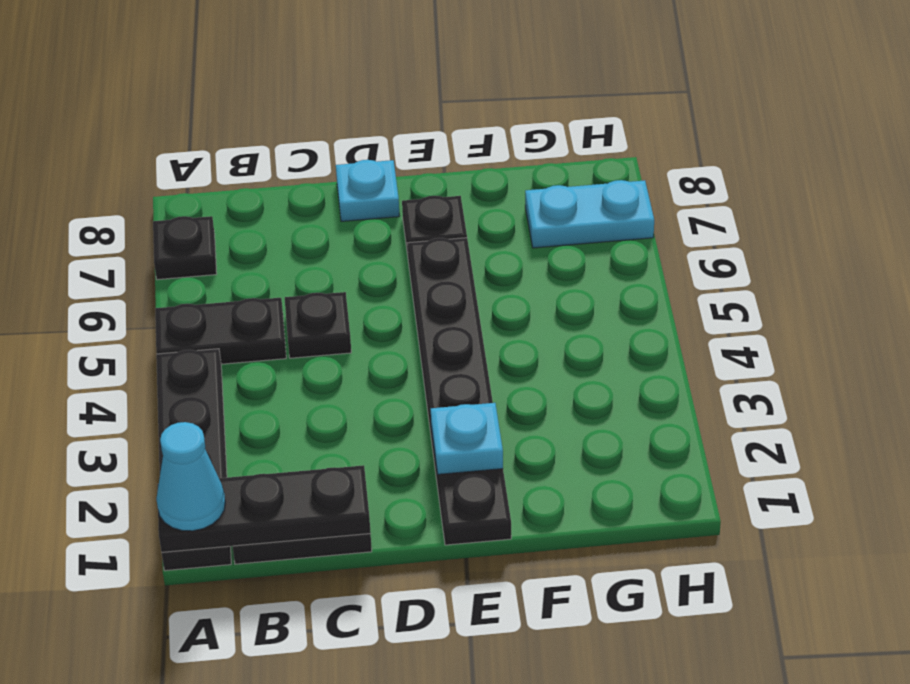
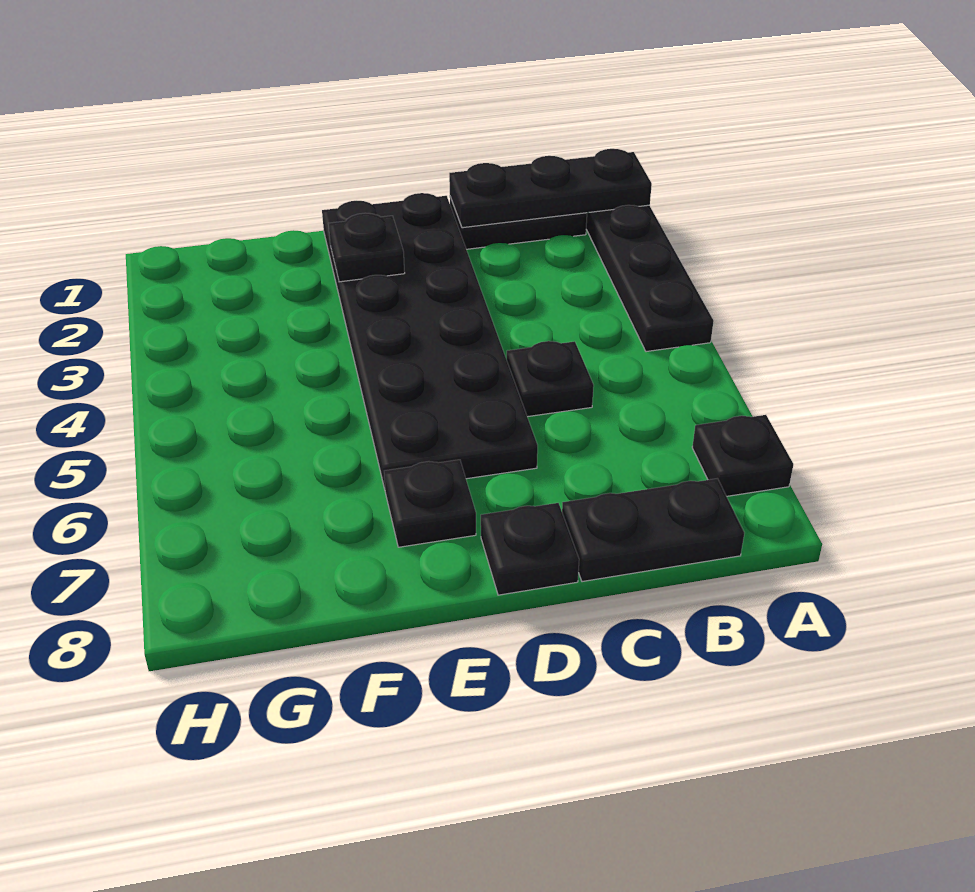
cyan 1x1 cone [156,422,225,531] -> none
black 1x2 plate [155,298,286,364] -> black 1x2 plate moved to [562,478,744,582]
cyan 1x1 plate [336,160,399,221] -> black 1x1 plate [481,503,579,595]
black 1x6 plate [407,238,511,545] -> black 2x6 plate [322,193,538,489]
cyan 1x1 plate [431,403,503,474] -> black 1x1 plate [328,213,405,282]
cyan 1x2 plate [525,180,654,248] -> none

